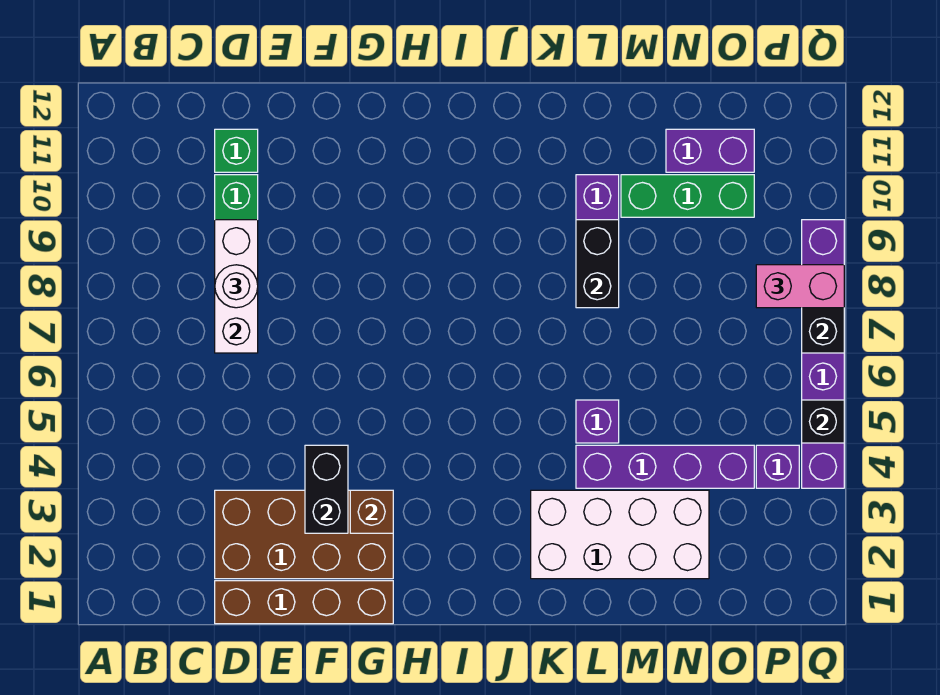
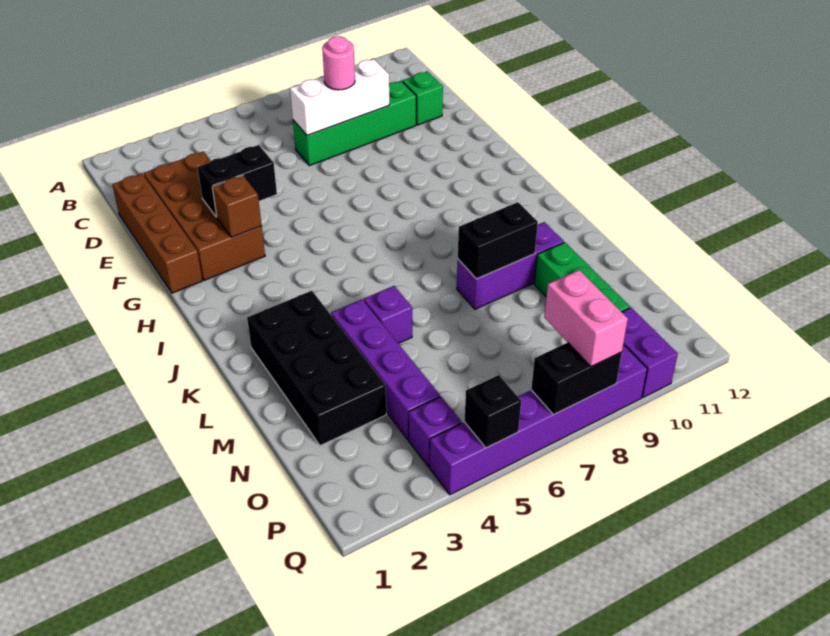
white 1x1 round brick [215,265,258,308] -> pink 1x1 round brick [322,36,355,90]
white 2x4 brick [531,490,709,579] -> black 2x4 brick [247,291,386,446]
purple 1x2 brick [666,129,754,172] -> purple 1x2 brick moved to [622,308,678,398]

